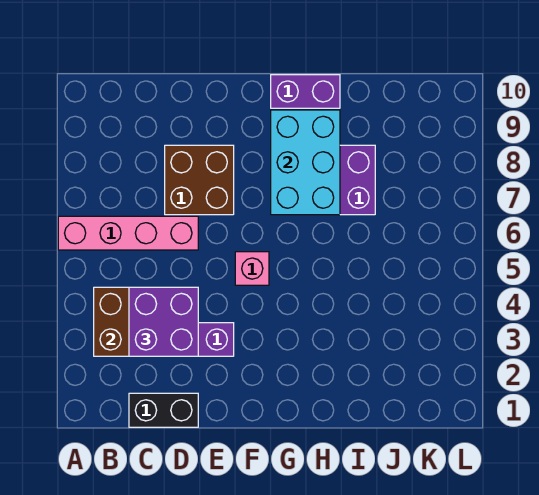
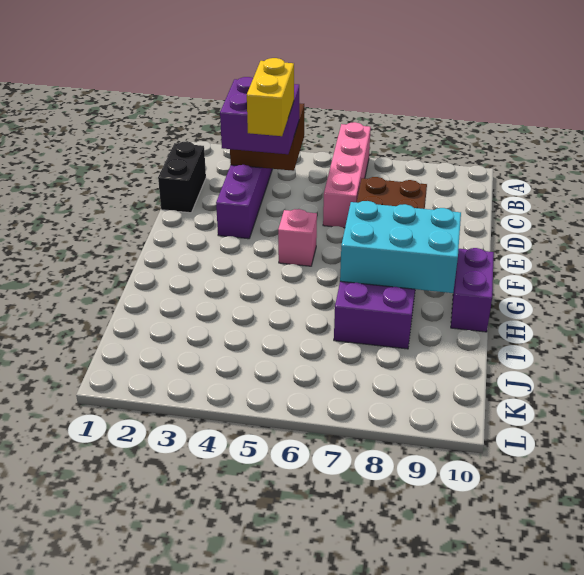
none -> yellow 1x2 brick [247,58,294,136]

